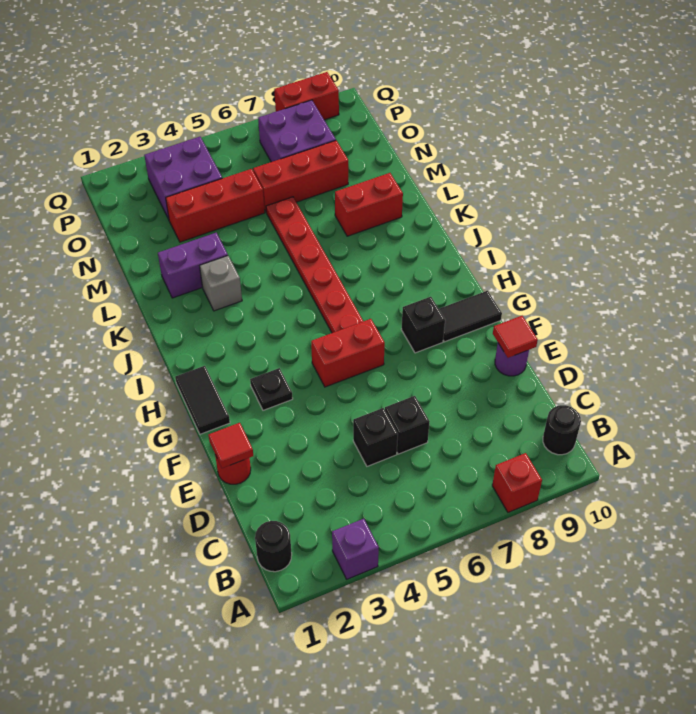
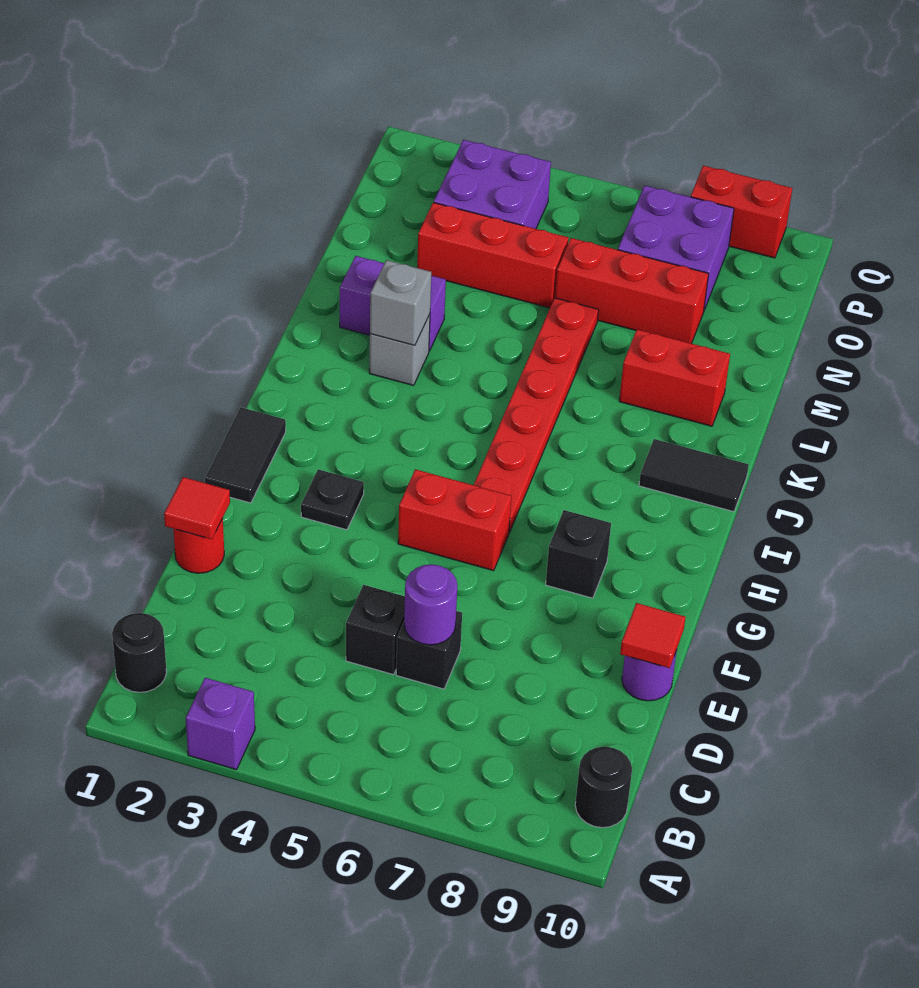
red 1x1 brick [492,453,542,512] -> none
none -> purple 1x1 round brick [404,564,457,645]
black 1x2 tile [439,291,502,342] -> black 1x2 tile moved to [639,439,749,512]
none -> grey 1x1 brick [370,260,431,345]

